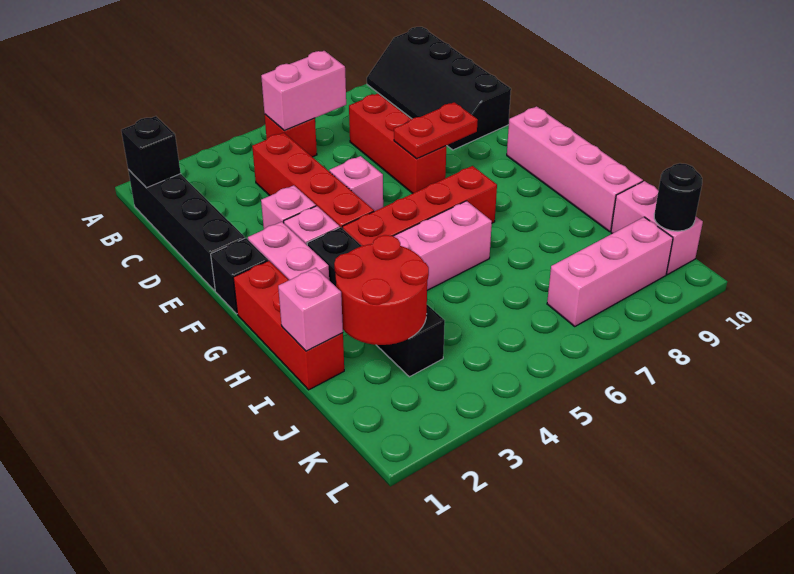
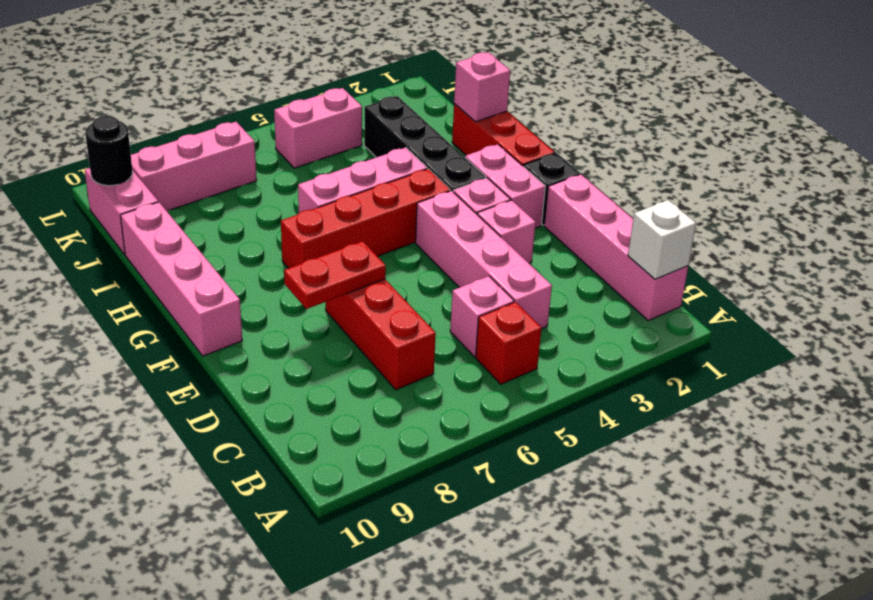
black 2x4 slope [367,27,511,150] -> none
black 1x4 brick [128,170,245,291] -> pink 1x4 brick [544,174,688,321]
black 1x1 brick [121,116,181,188] -> white 1x1 brick [628,200,696,279]
pink 1x2 brick [261,51,346,131] -> pink 1x2 brick moved to [274,88,362,168]
red 1x4 brick [252,133,374,228] -> pink 1x4 brick [416,191,552,328]
pink 1x1 brick [329,156,383,211] -> pink 1x1 brick moved to [450,276,514,357]
red 2x2 round brick [334,235,429,345] -> none

